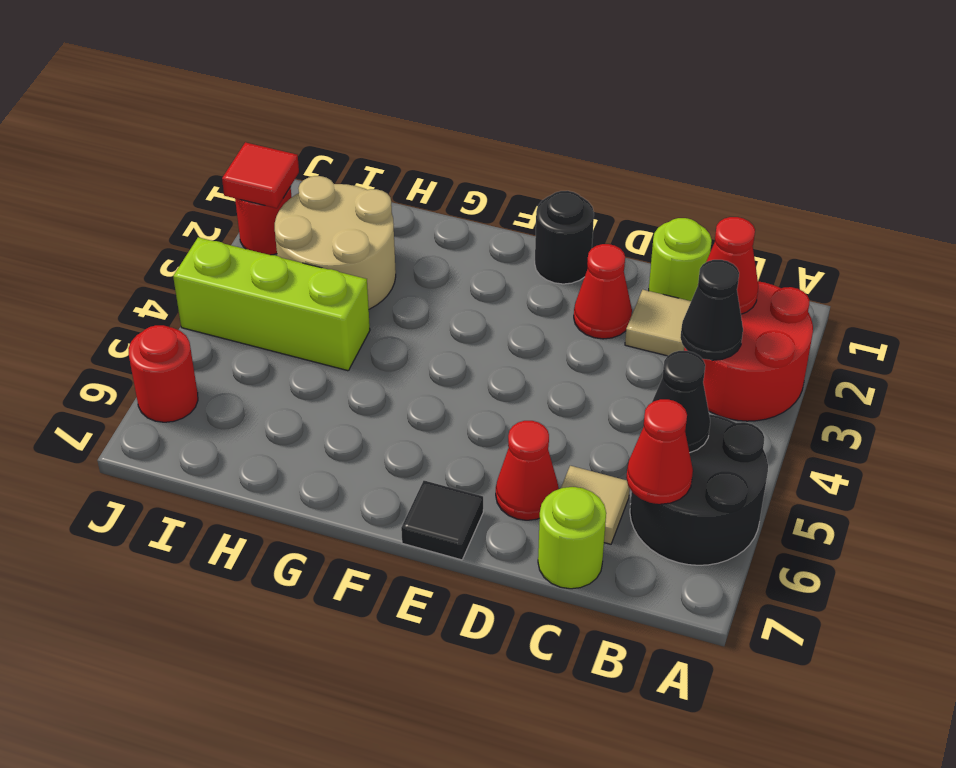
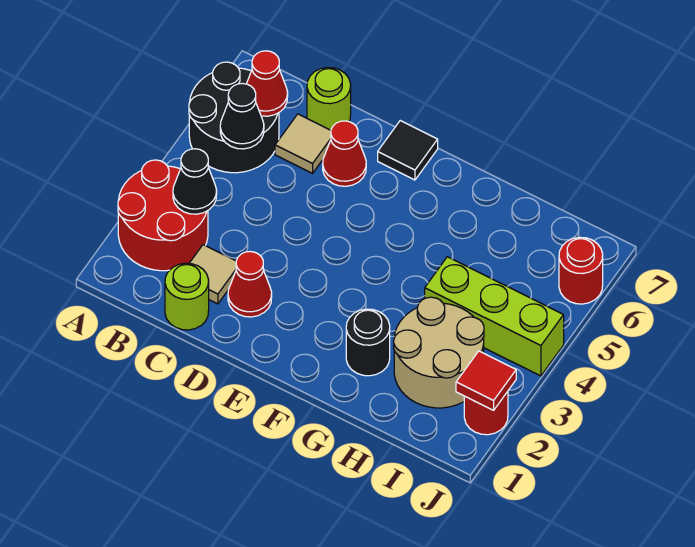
red 1x1 cone [706,217,758,314] -> none
black 1x1 round brick [535,191,594,284] -> black 1x1 round brick moved to [346,309,390,376]

